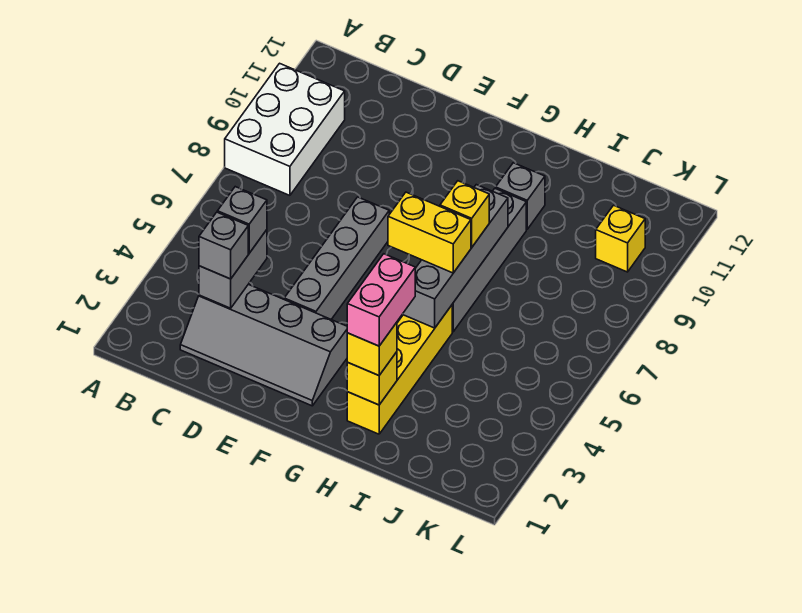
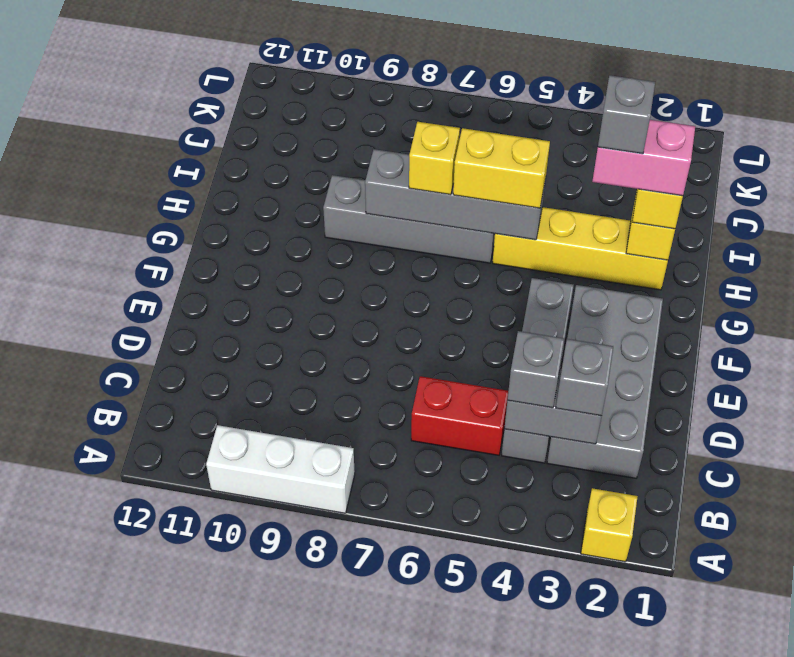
white 2x3 brick [225,63,345,195] -> white 1x3 brick [206,425,355,513]
grey 2x4 slope [180,284,347,406] -> grey 2x4 brick [547,285,663,478]
none -> red 1x2 brick [411,376,508,455]
grey 1x4 brick [284,197,389,319] -> grey 1x4 brick turned to [502,278,574,463]
yellow 1x2 brick [388,192,471,273] -> yellow 1x2 brick turned to [453,128,550,208]
grey 1x1 brick [496,163,545,229] -> grey 1x1 brick moved to [598,75,655,154]
yellow 1x1 brick [596,205,645,272] -> yellow 1x1 brick moved to [581,488,638,562]

